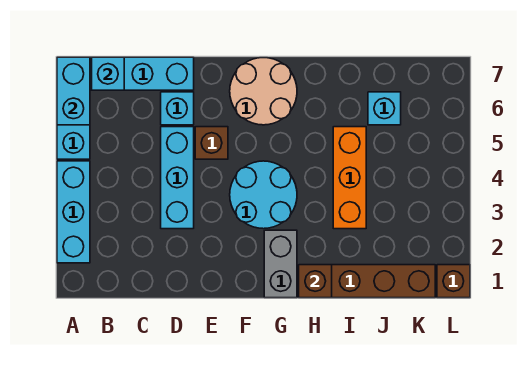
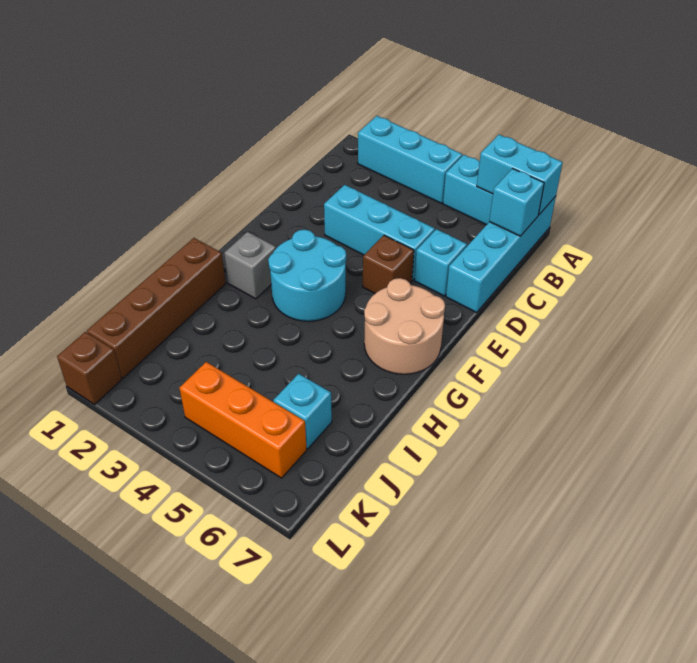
grey 1x2 brick [264,230,297,298] -> grey 1x1 brick [224,232,276,299]
brown 1x1 brick [299,265,332,298] -> none
orange 1x3 brick [333,127,366,229] -> orange 1x3 brick moved to [179,362,307,478]

